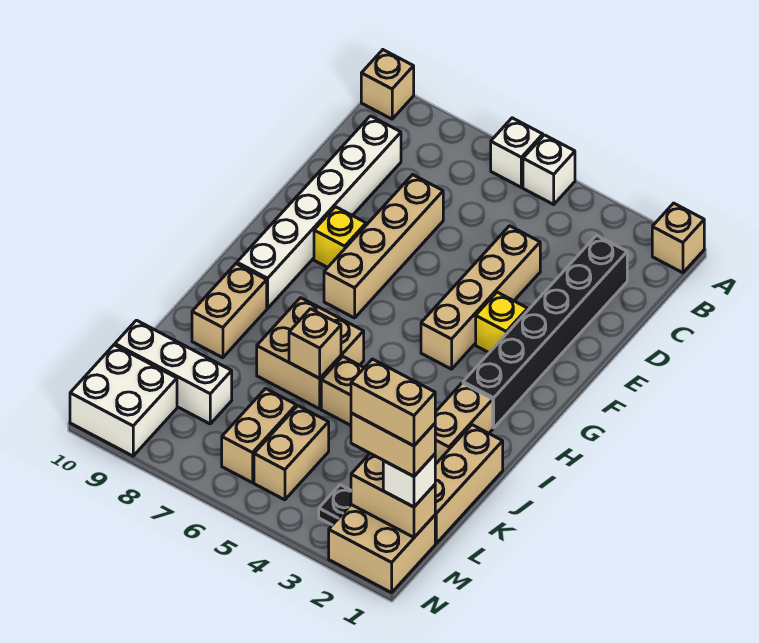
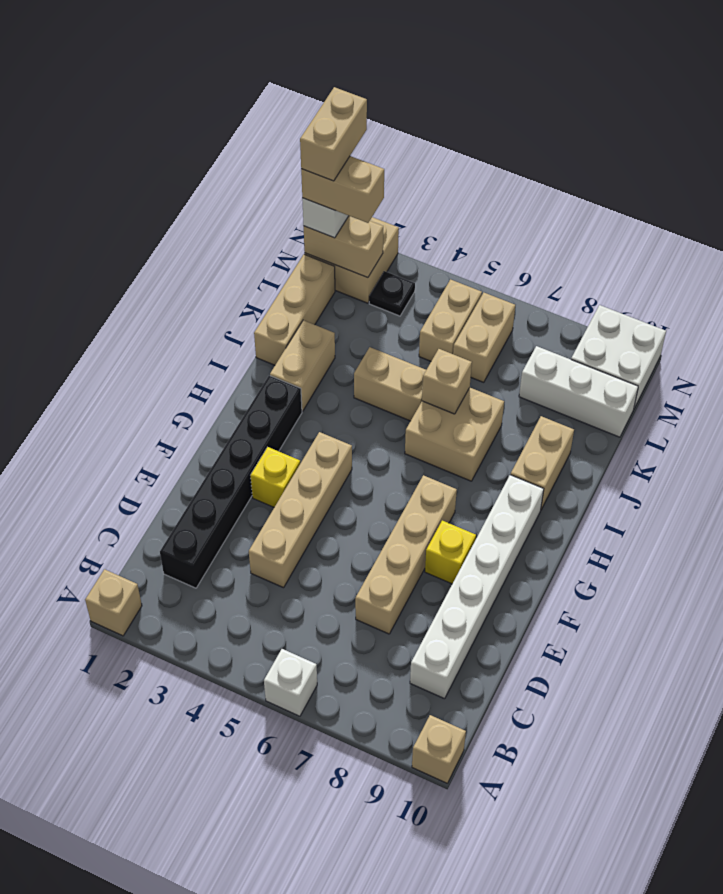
white 1x1 brick [523,135,575,204] -> none
tan 1x2 brick [351,359,435,446] -> tan 1x2 brick turned to [300,87,367,181]

